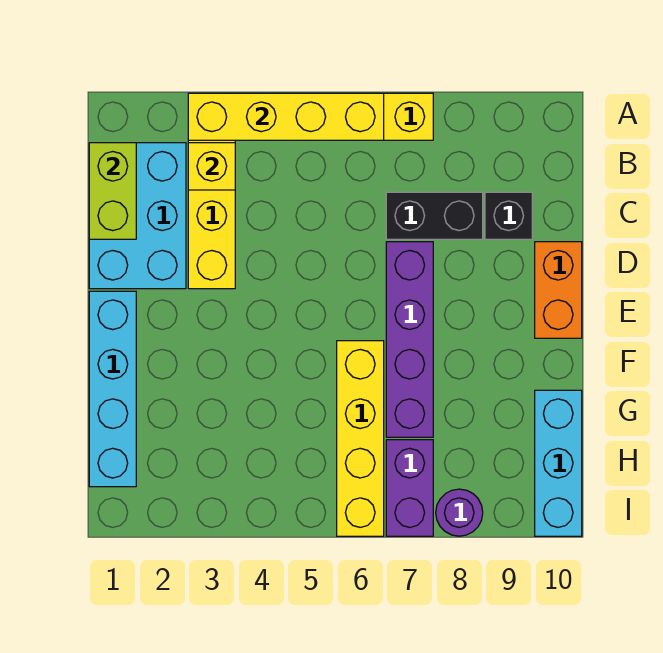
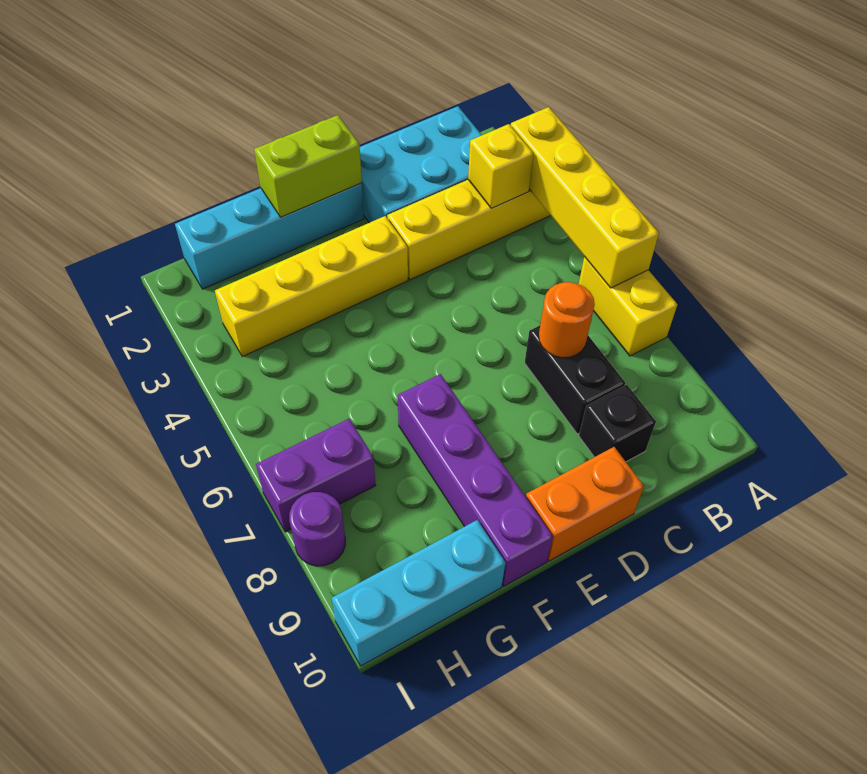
lime 1x2 brick [89,143,136,239] -> lime 1x2 brick moved to [254,115,362,217]
none -> orange 1x1 round brick [539,282,595,358]
purple 1x4 brick [386,242,433,437] -> purple 1x4 brick turned to [398,374,553,586]
yellow 1x4 brick [337,341,384,536] -> yellow 1x4 brick moved to [215,216,408,357]

